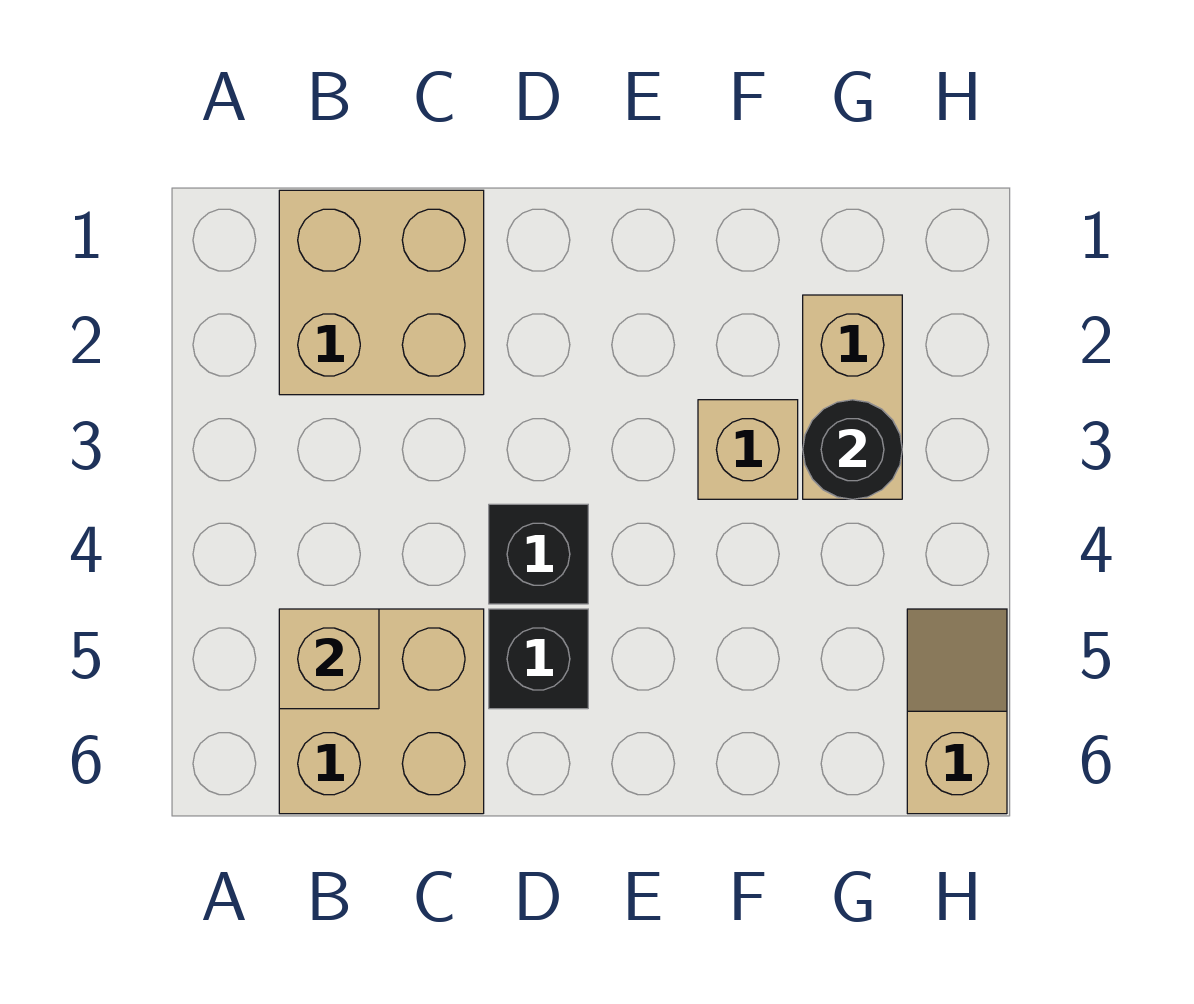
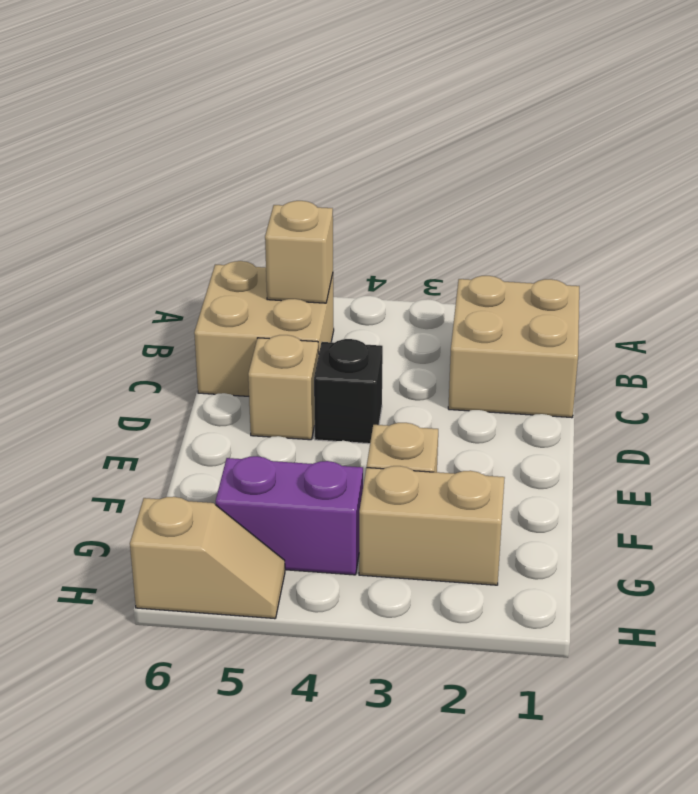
black 1x1 brick [489,609,588,709] -> tan 1x1 brick [248,335,319,440]
black 1x1 round brick [803,400,902,499] -> none
none -> purple 1x2 brick [216,456,363,575]

